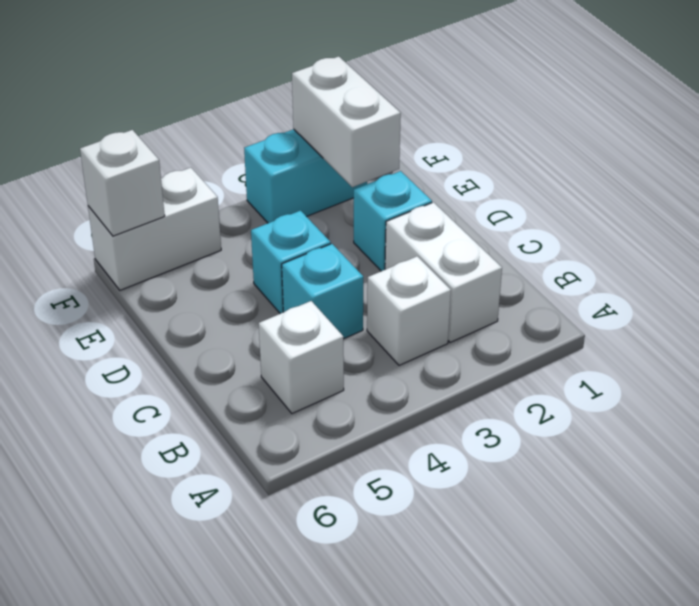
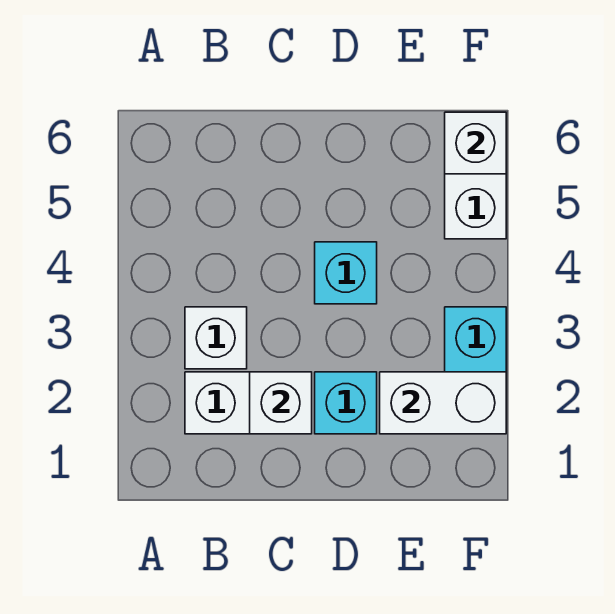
white 1x1 brick [259,301,344,413] -> white 1x1 brick moved to [250,372,312,434]
cyan 1x1 brick [282,244,363,339] -> none

